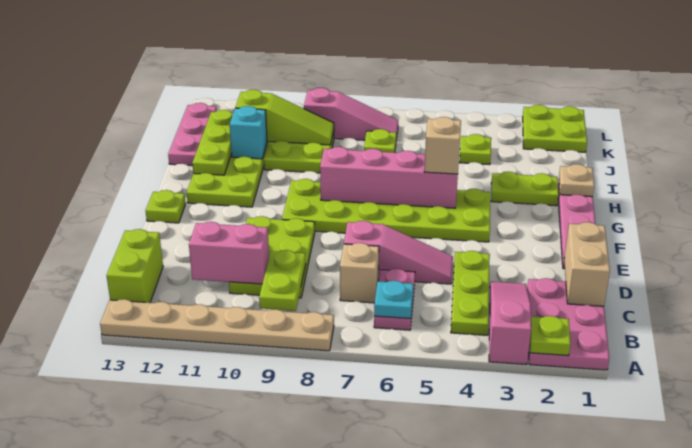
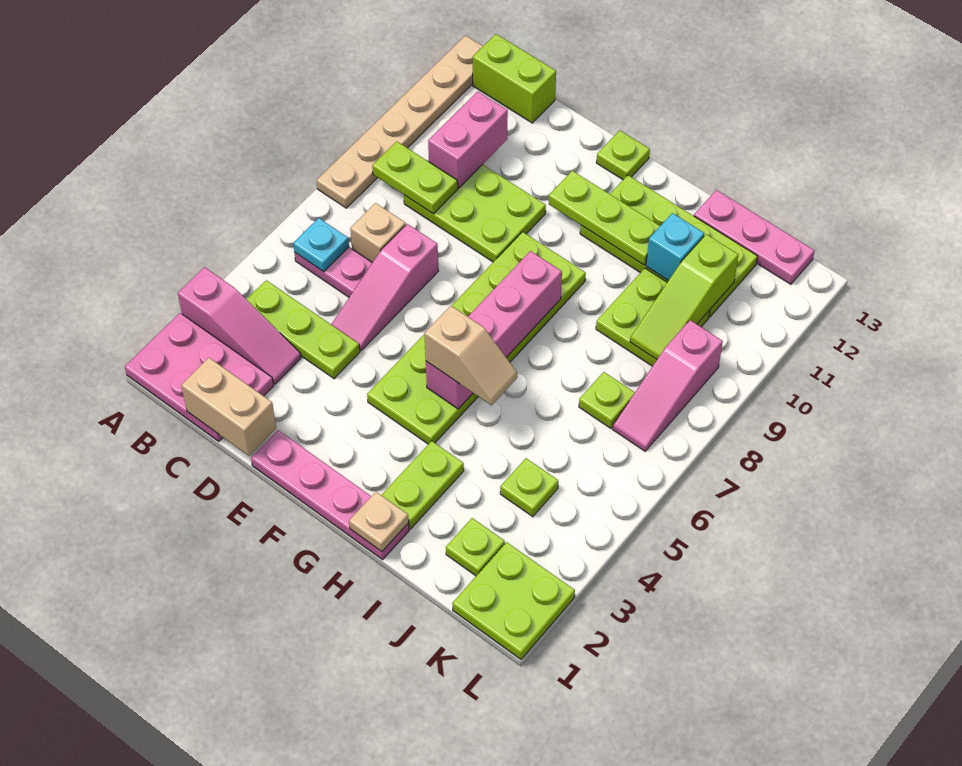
lime 1x1 plate [530,316,571,356] -> lime 1x1 plate moved to [446,518,505,576]
lime 1x3 plate [192,110,233,175] -> lime 1x3 plate moved to [549,171,660,265]

